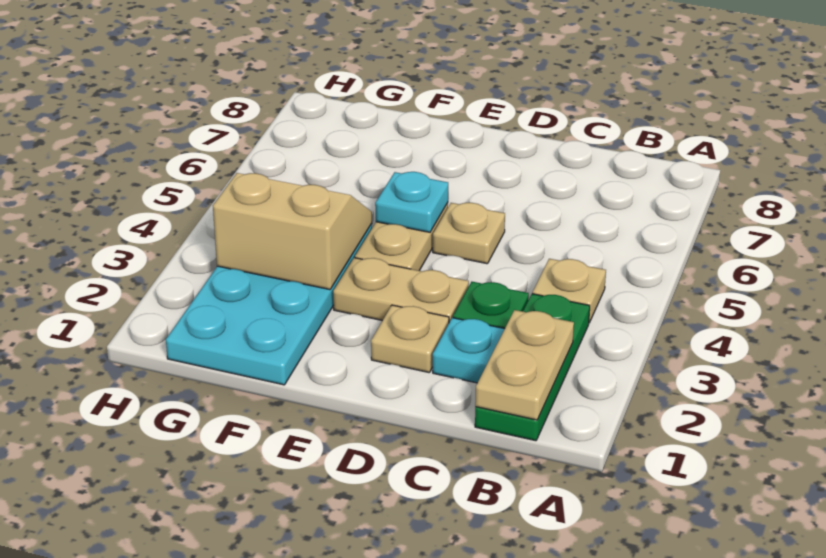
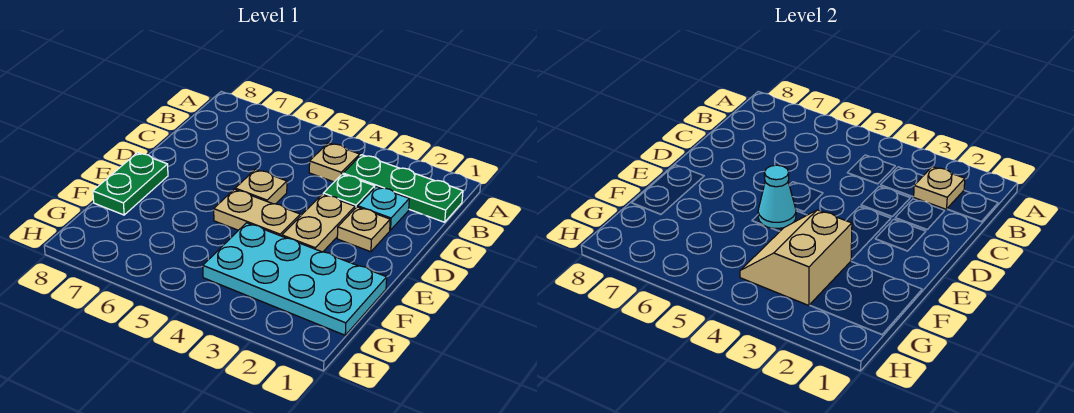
tan 1x2 plate [475,310,574,420] -> tan 1x1 plate [914,167,965,209]
cyan 1x1 plate [375,172,448,232] -> cyan 1x1 cone [758,165,796,228]
none -> green 1x2 plate [93,153,168,215]

